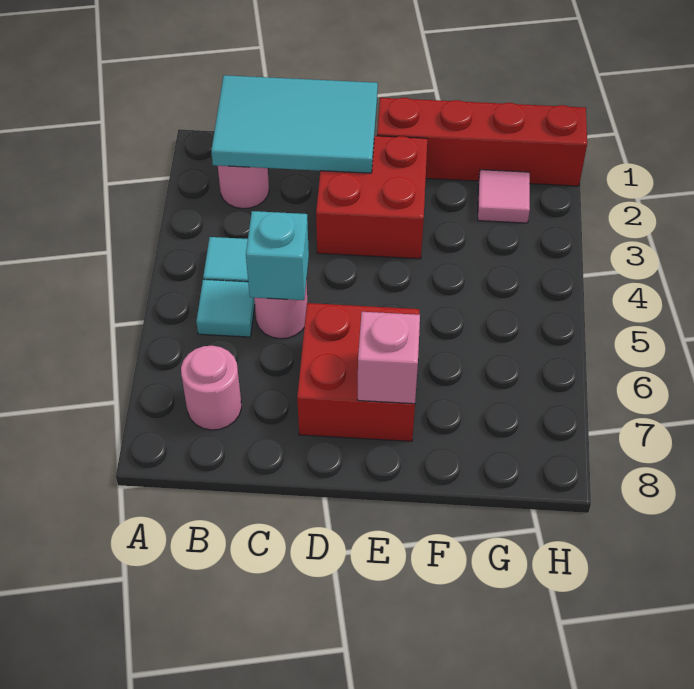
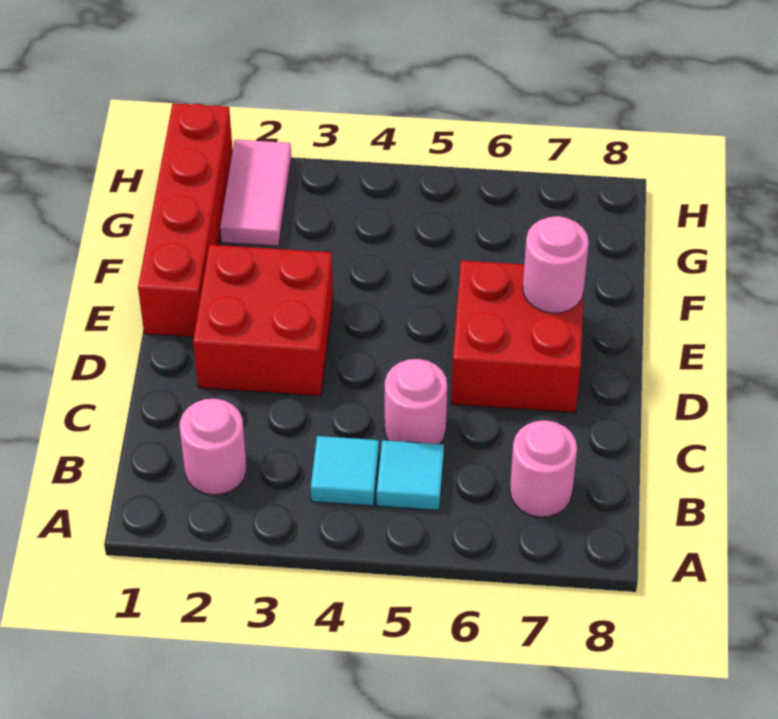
cyan 2x3 tile [211,75,378,173] -> none
cyan 1x1 brick [246,211,309,300] -> none
pink 1x1 brick [358,312,420,404] -> pink 1x1 round brick [523,216,589,313]
pink 1x1 tile [478,170,530,223] -> pink 1x2 tile [220,140,291,246]

